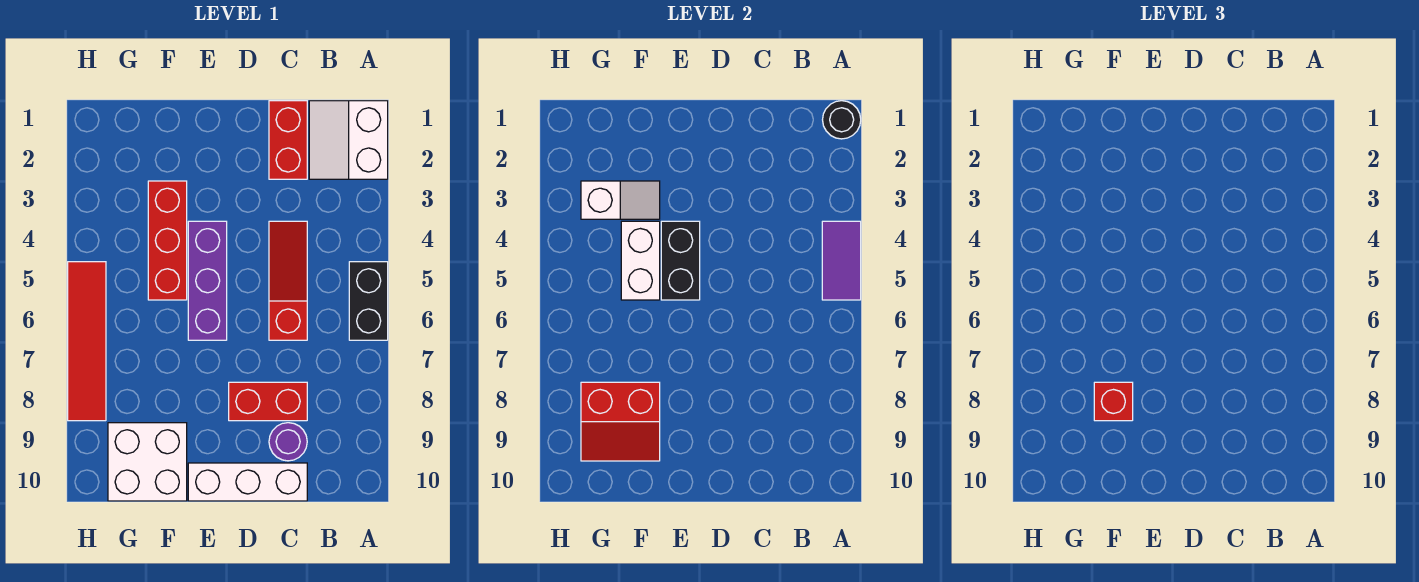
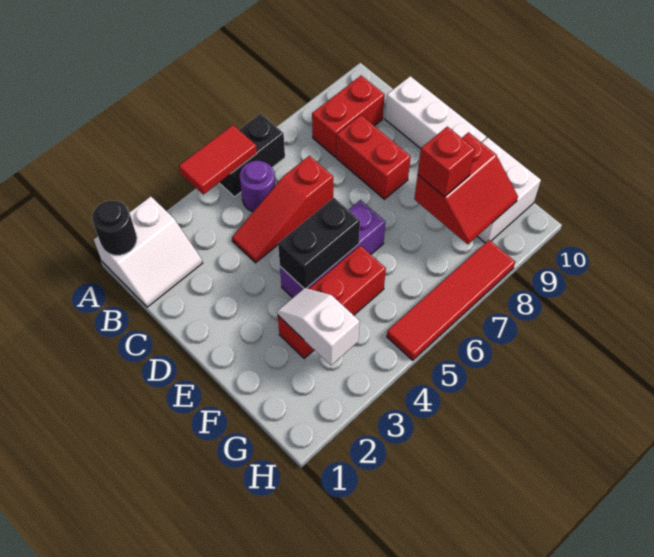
purple 1x2 tile [822,221,861,300] -> red 1x2 tile [179,125,257,194]
red 1x2 brick [269,101,307,179] -> red 1x2 brick moved to [312,76,385,157]
purple 1x1 round brick [269,423,307,461] -> purple 1x1 round brick moved to [240,161,275,212]
white 1x2 brick [621,221,660,300] -> none
red 2x2 slope [581,382,660,461] -> red 2x2 slope turned to [414,132,518,244]

